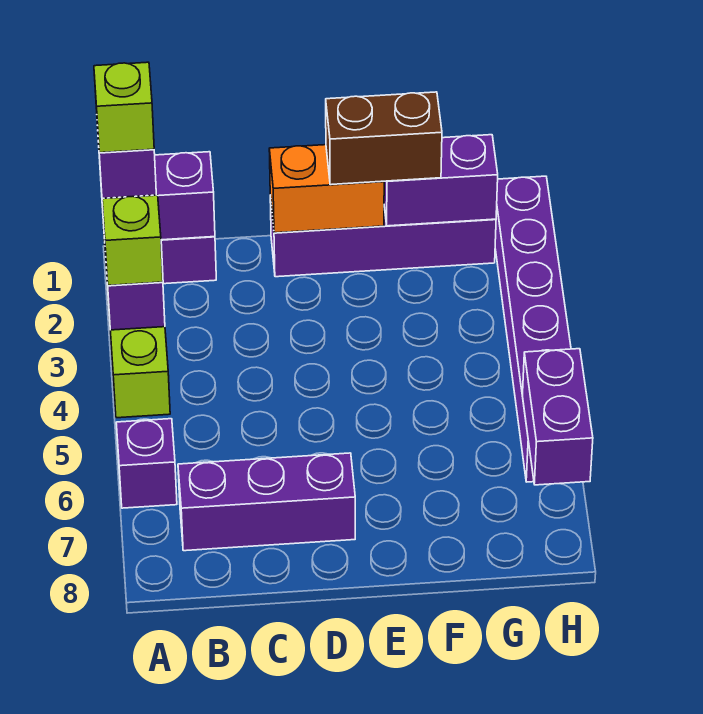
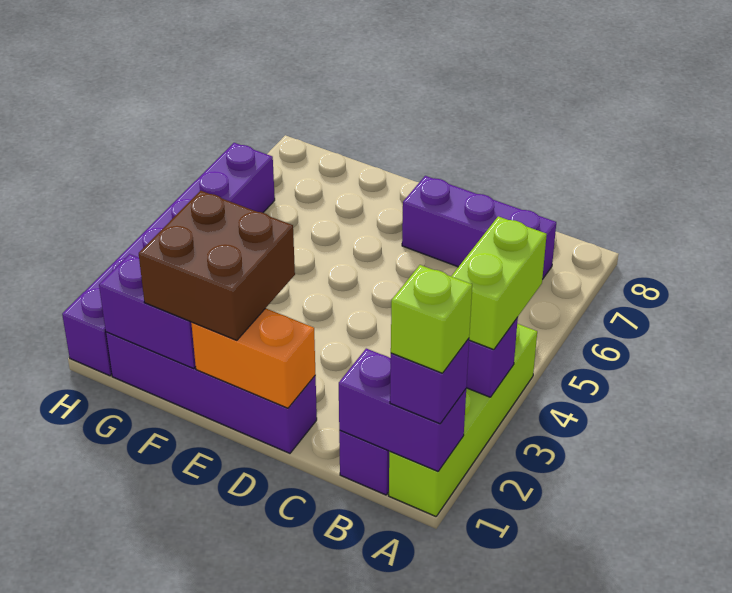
lime 1x1 brick [102,195,163,286] -> lime 1x2 brick [451,216,547,350]
purple 1x1 brick [116,419,177,508] -> none
brown 1x2 brick [326,92,442,185] -> brown 2x2 brick [139,191,295,340]
purple 1x2 brick [522,349,593,485] -> none

